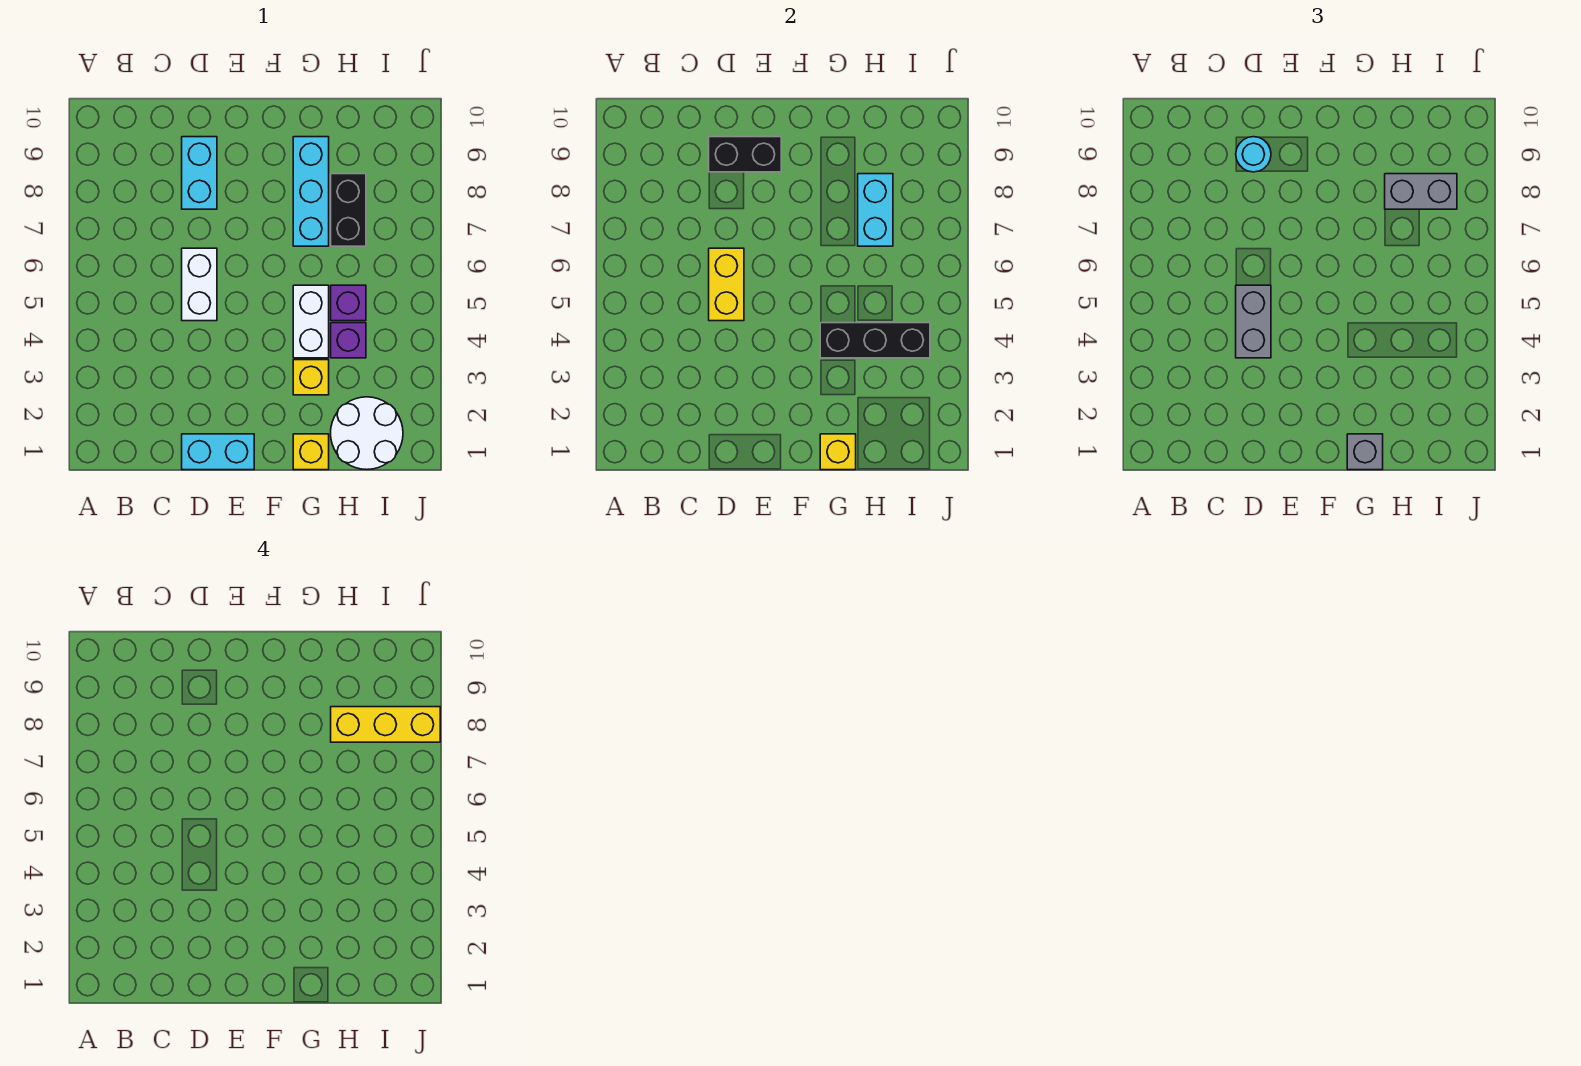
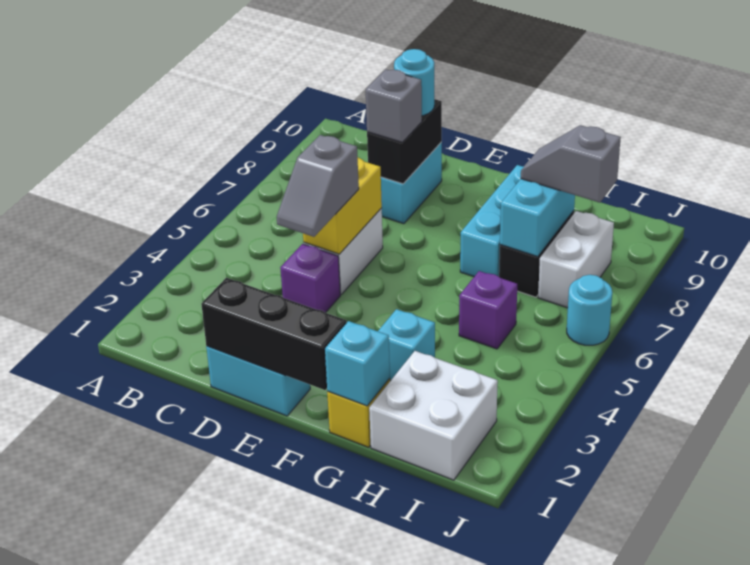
grey 1x2 brick [1236,285,1271,358] -> grey 1x2 slope [277,135,359,237]
black 1x2 brick [709,137,781,172] -> black 1x2 brick turned to [367,99,442,184]
yellow 1x1 brick [820,434,856,470] -> cyan 1x1 brick [325,321,390,406]
grey 1x1 brick [1347,434,1383,470] -> grey 1x1 brick moved to [366,69,422,142]
yellow 1x1 brick [293,360,329,395] -> cyan 1x1 brick [378,309,435,381]
white 1x2 brick [293,285,329,358] -> white 1x2 brick moved to [538,211,614,308]
black 1x3 brick [820,323,930,358] -> black 1x3 brick moved to [201,278,346,390]
white 2x2 round brick [331,397,403,470] -> white 2x2 brick [369,351,498,480]
purple 1x1 brick [331,323,366,358] -> purple 1x1 brick moved to [280,244,340,313]
grey 1x2 brick [1385,174,1457,209] -> grey 1x2 slope [521,125,621,203]
yellow 1x3 brick [331,707,440,742] -> none
none -> cyan 1x1 round brick [567,275,612,345]

